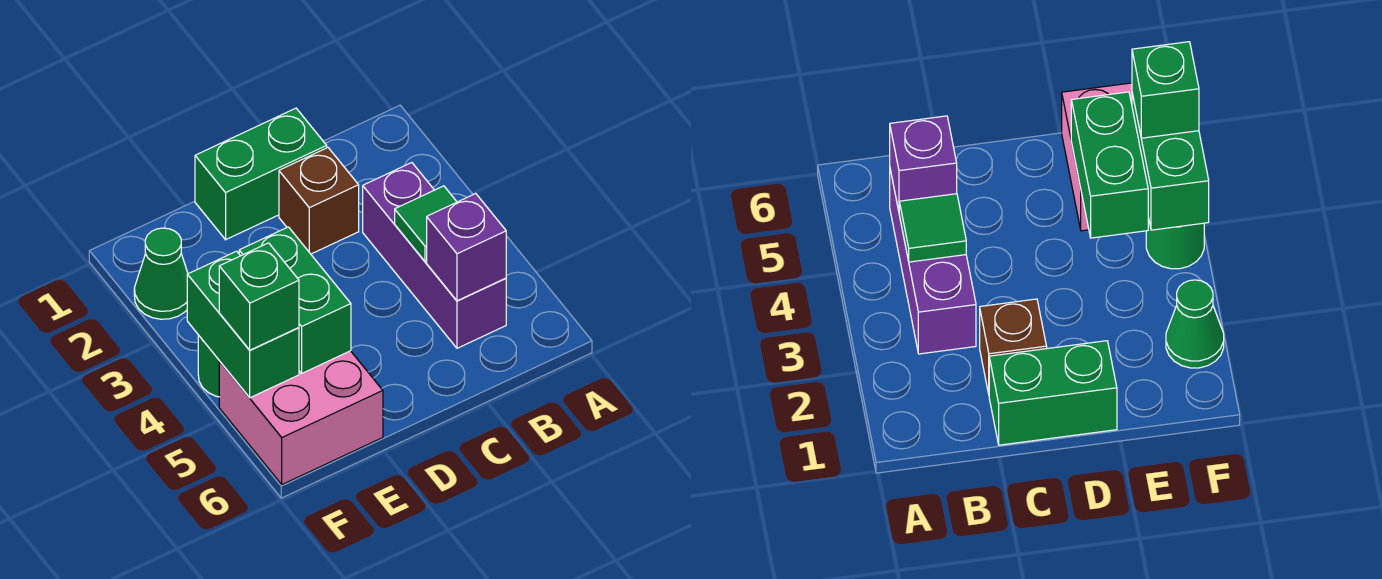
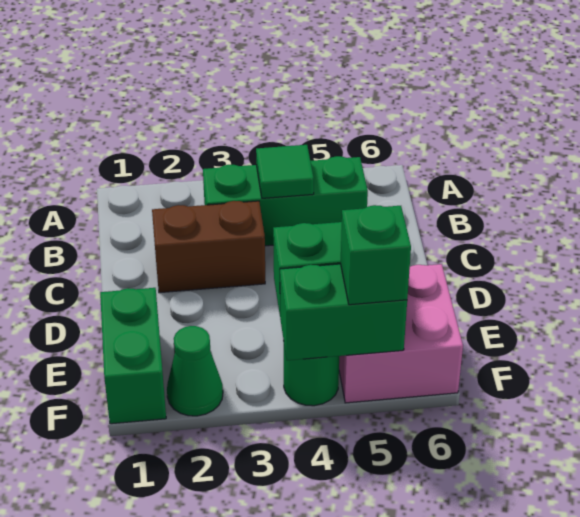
purple 1x3 brick [363,163,506,348] -> green 1x3 brick [203,156,368,246]
purple 1x1 brick [427,194,506,301] -> none
green 1x2 brick [195,108,327,240] -> green 1x2 brick moved to [100,288,166,424]
brown 1x1 brick [279,148,359,254] -> brown 1x2 brick [152,201,265,293]

